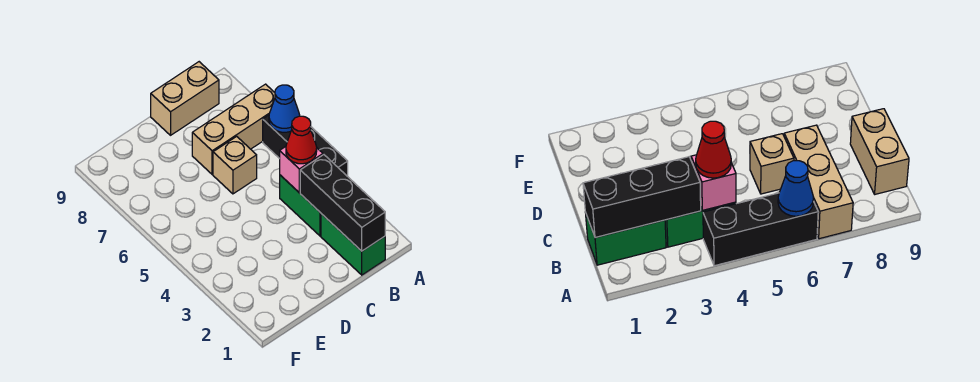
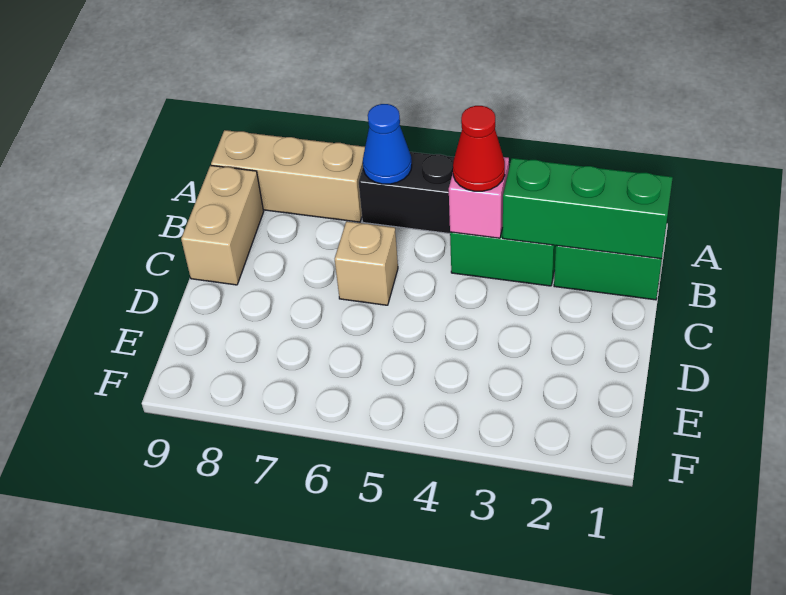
tan 1x3 brick [192,84,275,174] -> tan 1x3 brick turned to [211,130,365,222]
black 1x3 brick [300,155,385,251] -> green 1x3 brick [503,158,673,259]

